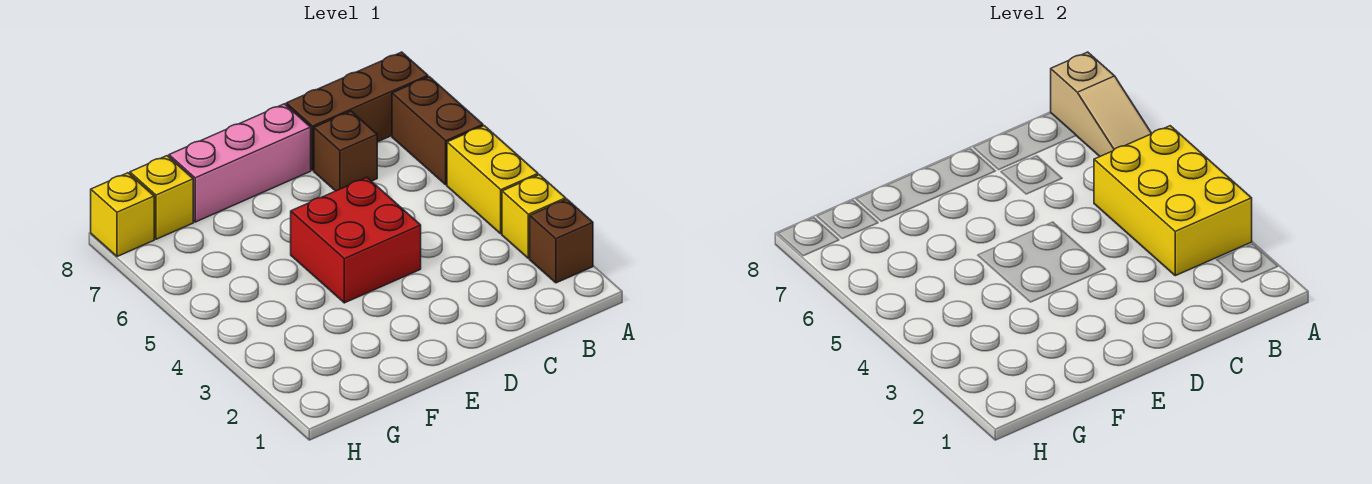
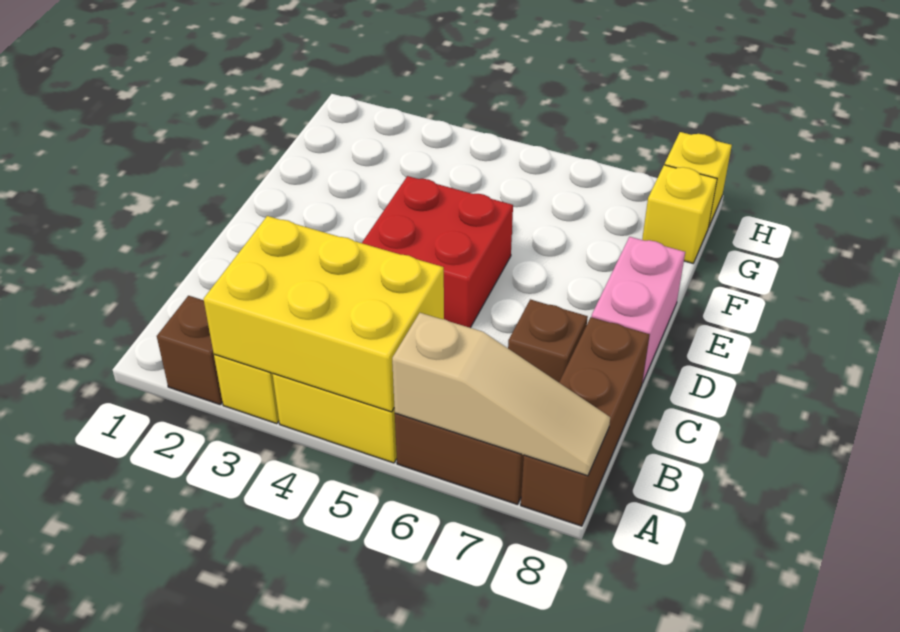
tan 1x3 slope [1051,52,1152,156] -> tan 1x3 slope turned to [392,313,610,476]
pink 1x3 brick [169,104,311,222] -> pink 1x2 brick [591,237,685,383]

